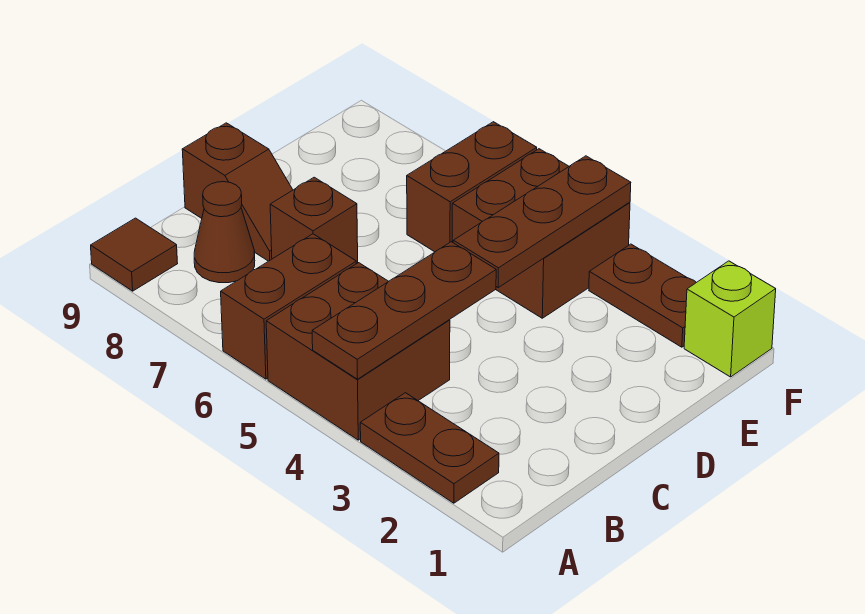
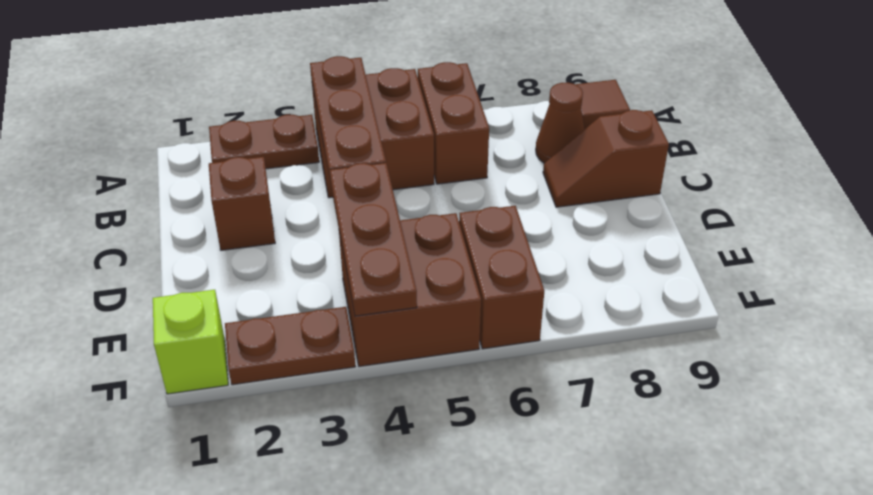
brown 1x1 brick [270,177,358,264] -> brown 1x1 brick moved to [209,157,275,250]

